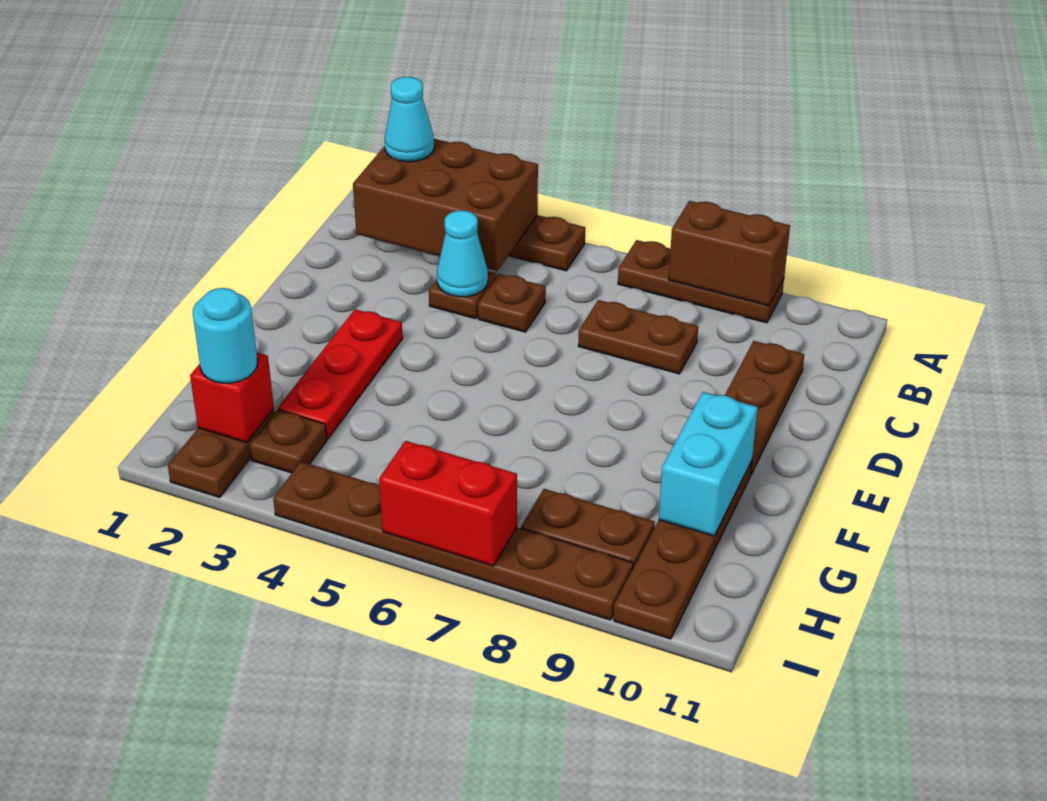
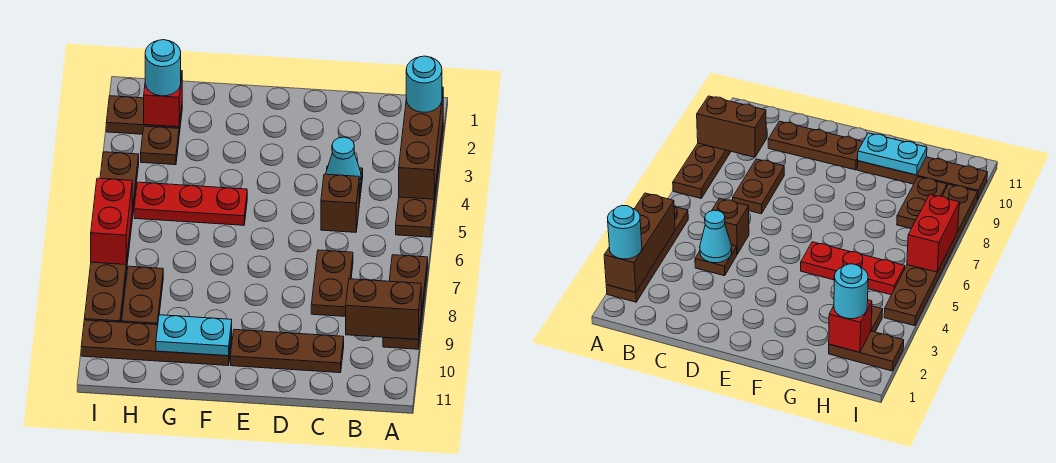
brown 2x3 brick [353,139,538,271] -> brown 1x3 brick [399,87,443,199]
cyan 1x1 cone [385,77,434,162] -> cyan 1x1 round brick [406,56,442,112]
brown 1x2 brick [669,201,790,306] -> brown 1x2 brick turned to [346,279,421,339]
brown 1x1 plate [478,274,546,332] -> brown 1x1 brick [321,174,359,232]
red 1x3 plate [278,309,403,439] -> red 1x3 plate moved to [134,182,247,225]
cyan 1x2 brick [659,392,758,536] -> cyan 1x2 plate [156,315,232,356]

